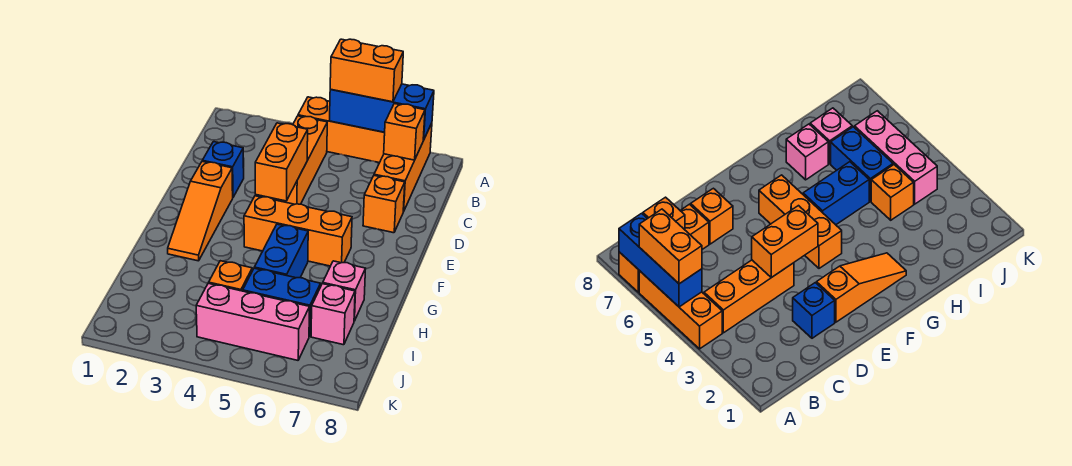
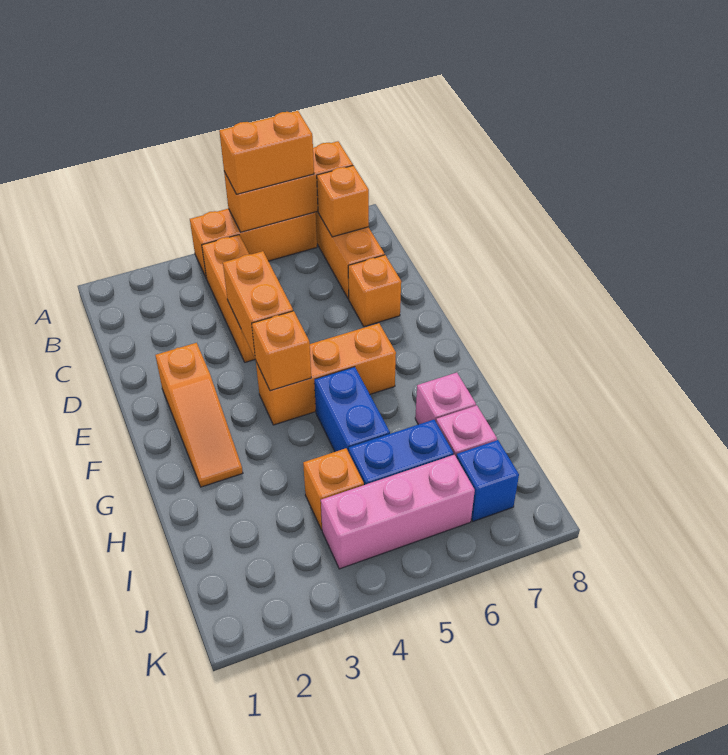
blue 1x3 brick [329,84,434,140] -> orange 1x3 brick [224,141,353,232]
blue 1x1 brick [202,142,244,197] -> blue 1x1 brick moved to [456,440,519,521]
none -> orange 1x1 brick [252,311,311,391]

